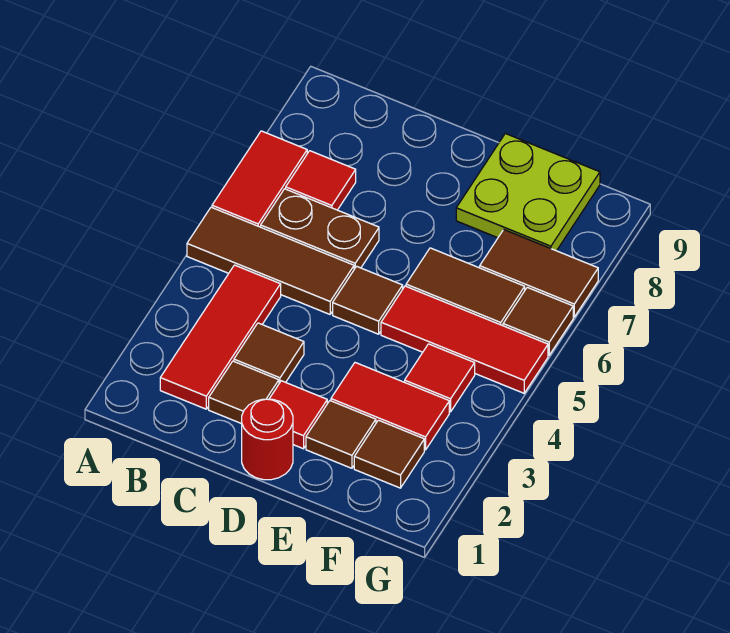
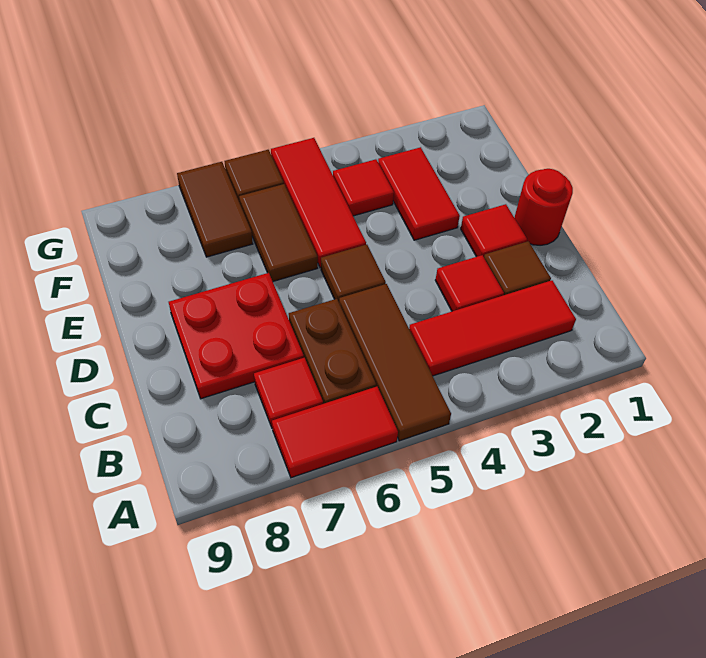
brown 1x1 tile [234,323,304,383] -> red 1x1 tile [435,255,504,311]
none -> red 2x2 plate [169,273,304,399]
brown 1x1 tile [306,401,376,468] -> none
lime 2x2 plate [456,134,600,251] -> none
brown 1x1 tile [354,420,424,488] -> none

